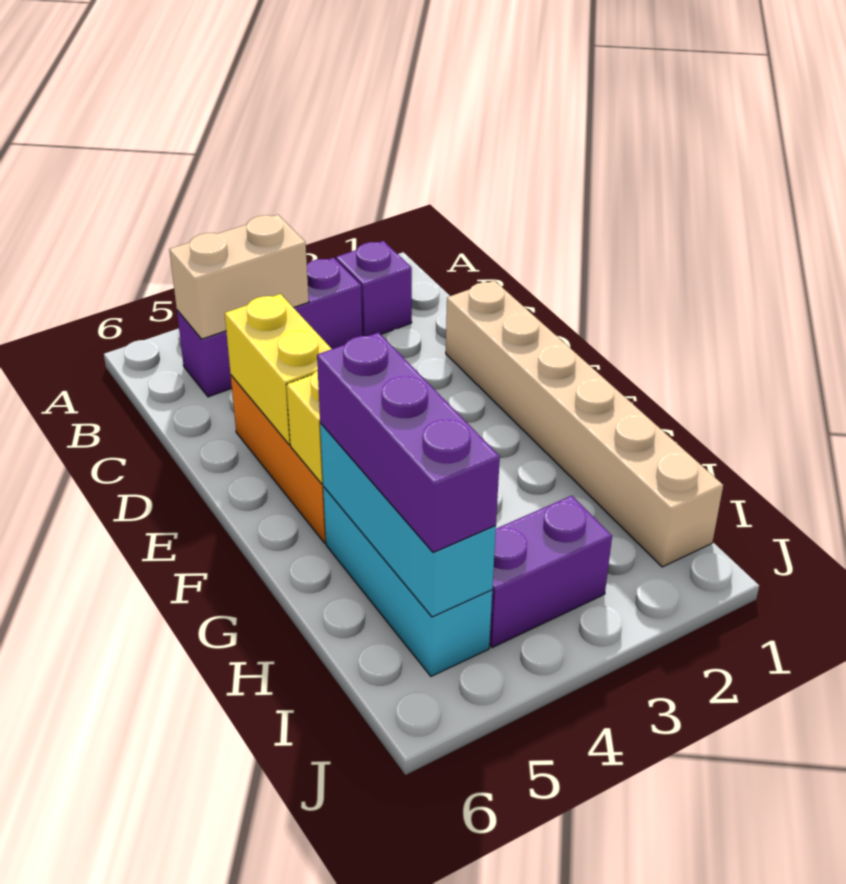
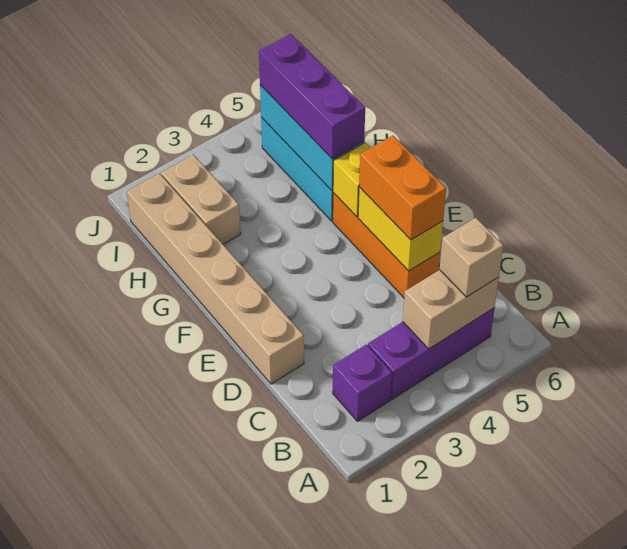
none -> tan 1x1 brick [440,218,503,297]
none -> orange 1x2 brick [359,135,446,240]
none -> tan 1x2 brick [161,155,241,244]
purple 1x2 brick [489,496,612,648] -> none

